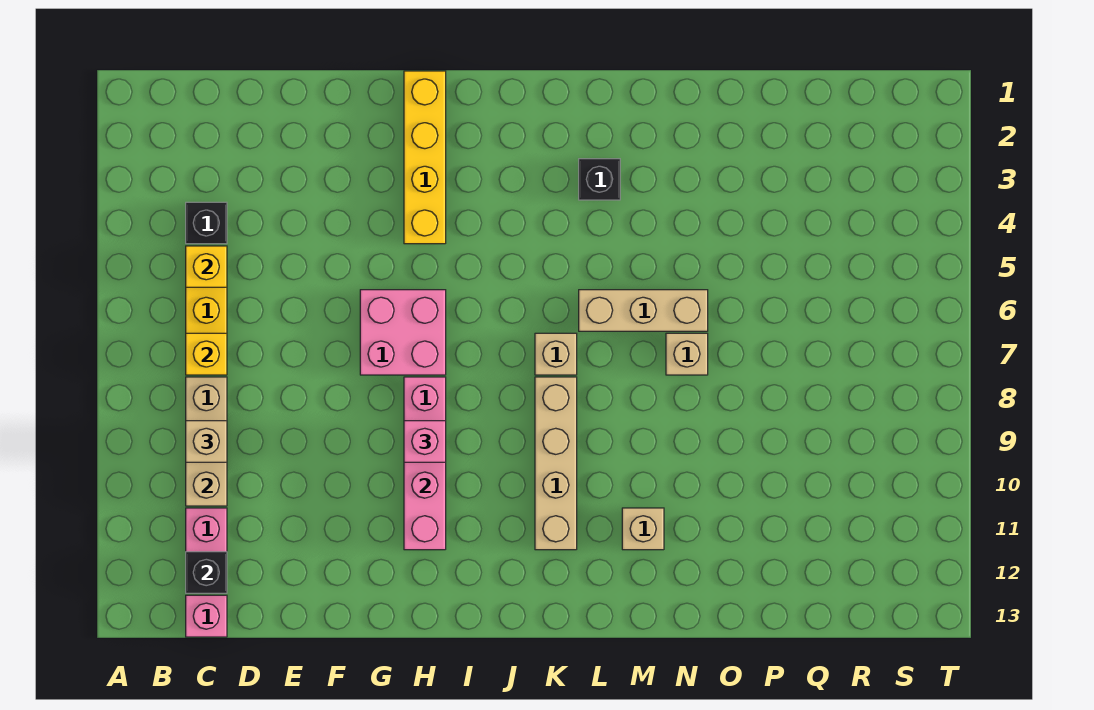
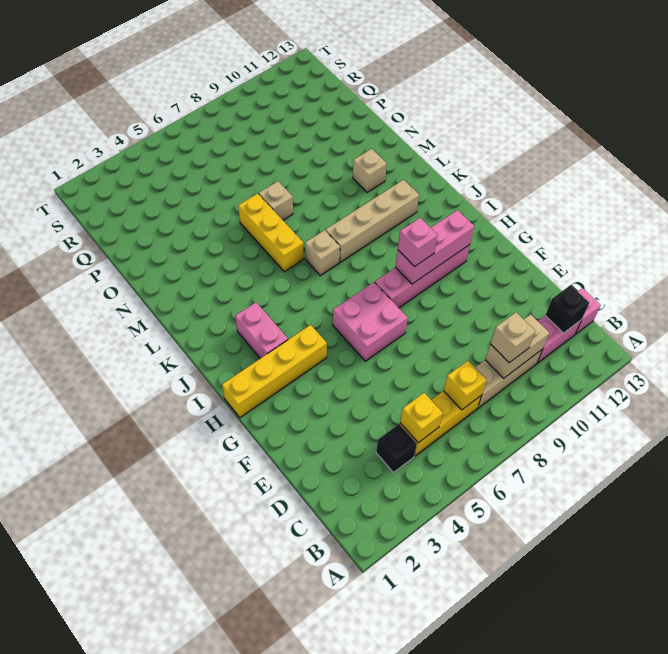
none -> pink 1x2 brick [235,302,288,358]
black 1x1 brick [579,159,620,200] -> none
tan 1x3 brick [579,290,708,331] -> yellow 1x3 brick [238,193,304,272]

